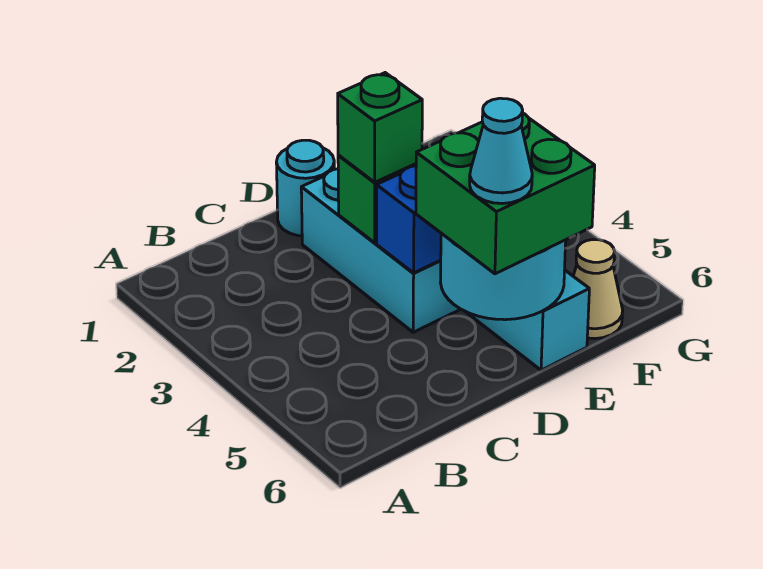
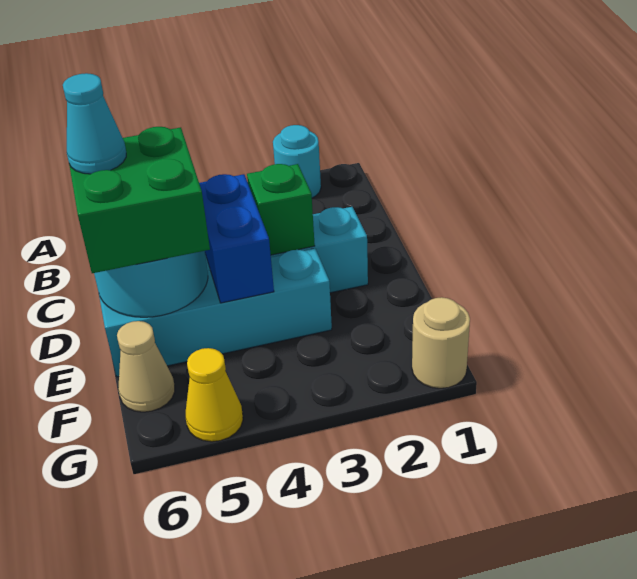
cyan 1x1 round brick [276,140,334,236] -> cyan 1x1 round brick moved to [273,125,321,198]
green 1x1 brick [338,73,422,182] -> none
none -> tan 1x1 round brick [412,297,470,388]
none -> yellow 1x1 cone [186,348,243,442]

